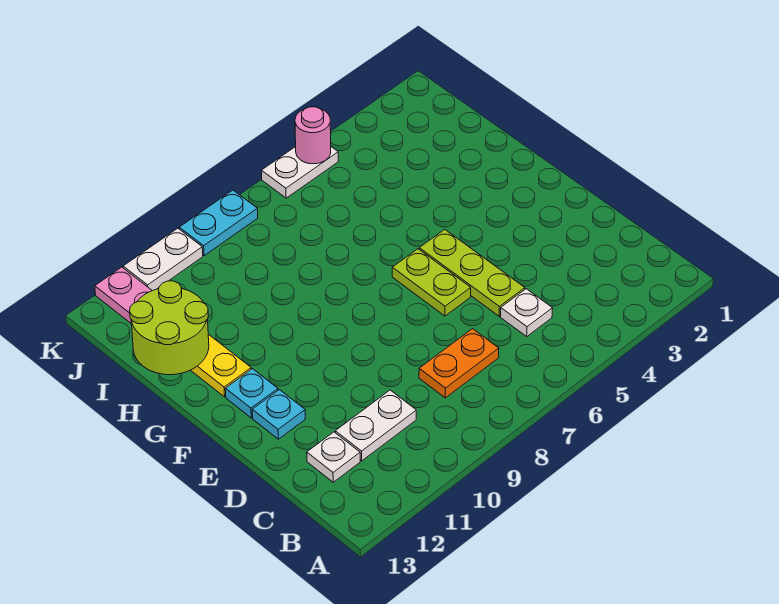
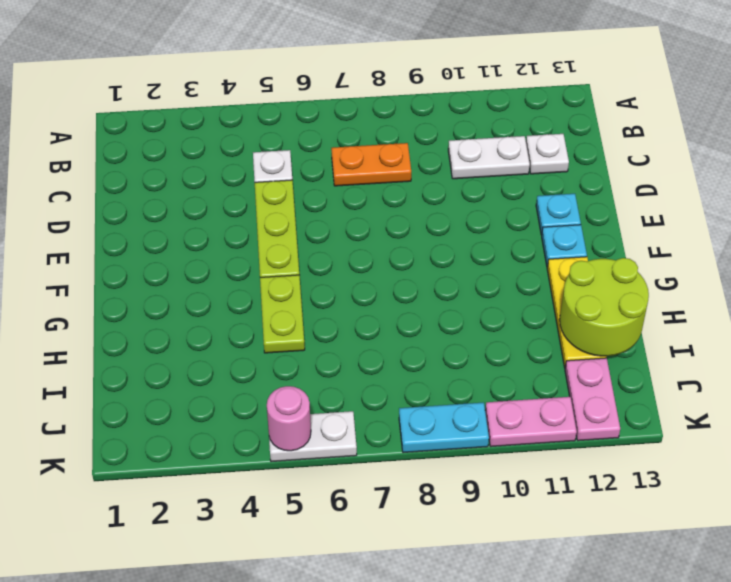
lime 1x2 plate [392,249,471,316] -> lime 1x2 plate moved to [260,275,305,353]
white 1x2 plate [123,228,203,291] -> pink 1x2 plate [485,397,577,447]

